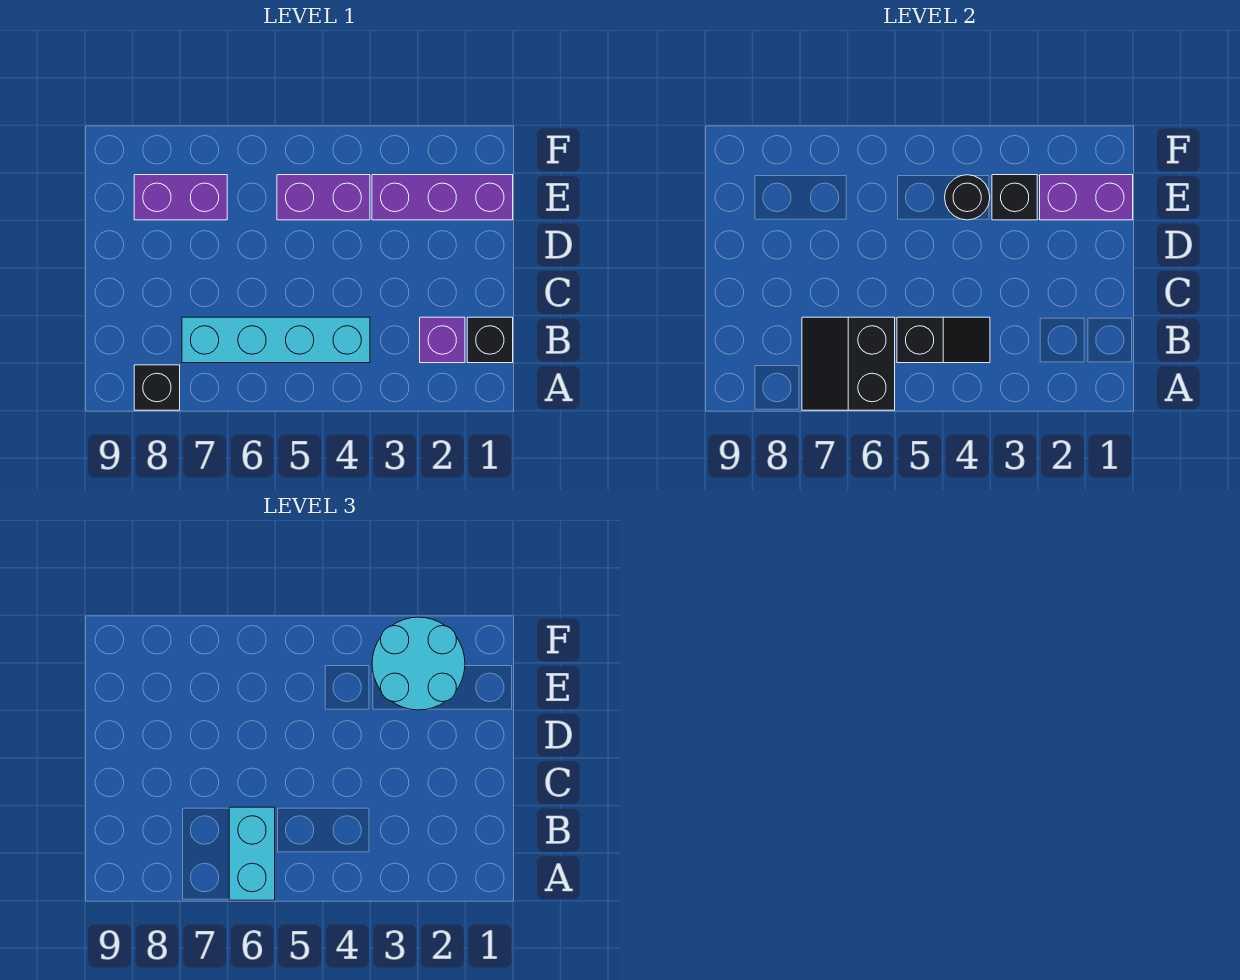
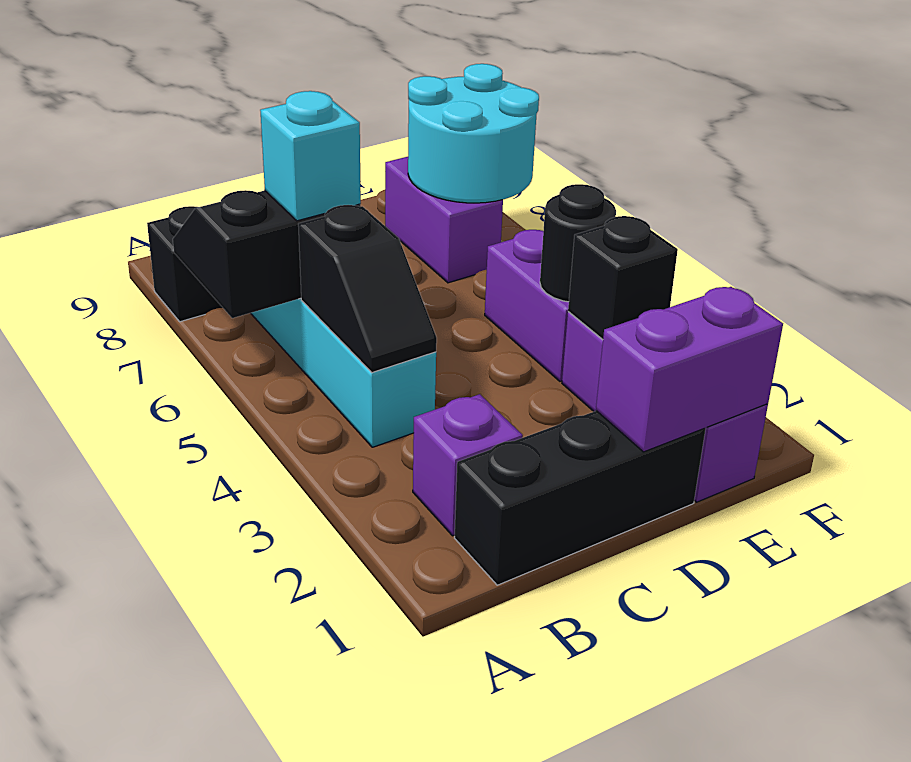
cyan 1x2 brick [229,807,275,900] -> cyan 1x1 brick [260,91,361,221]
black 1x1 brick [467,317,513,363] -> black 1x3 brick [455,411,706,585]
purple 1x2 brick [1040,175,1133,220] -> purple 1x2 brick turned to [596,287,783,452]
cyan 2x2 round brick [372,617,465,710] -> cyan 2x2 round brick moved to [408,64,539,203]

